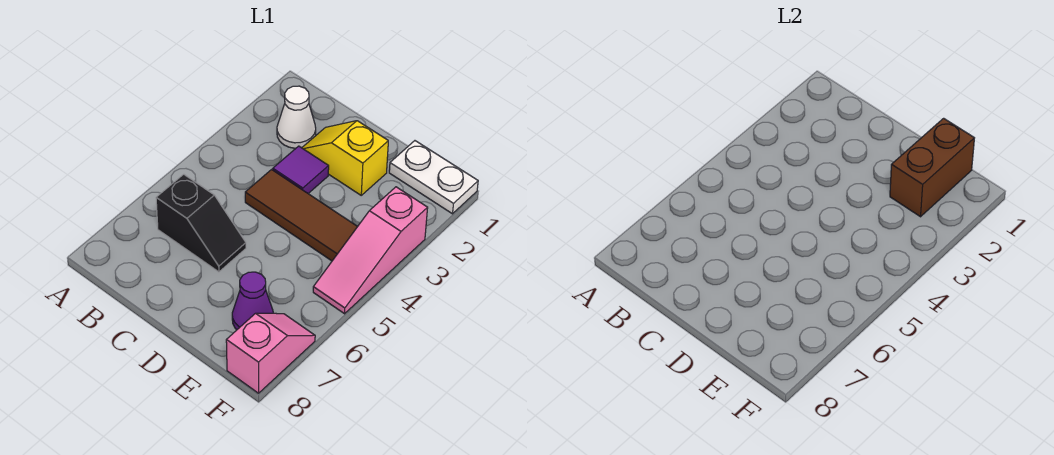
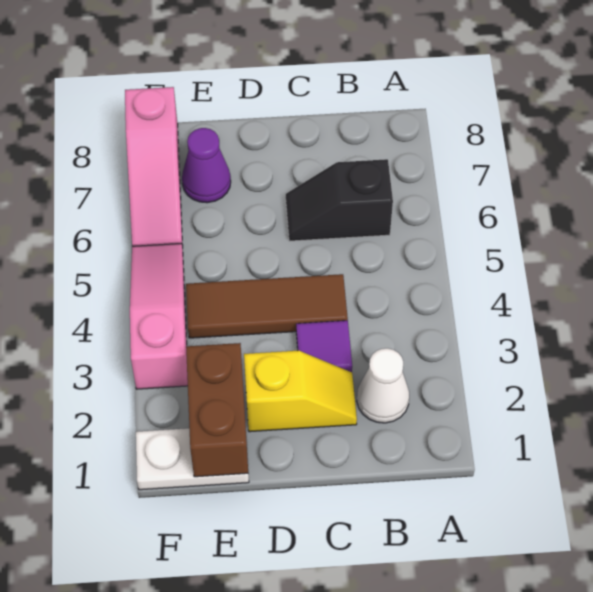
pink 1x2 slope [226,313,315,393] -> pink 1x3 slope [125,87,183,246]

